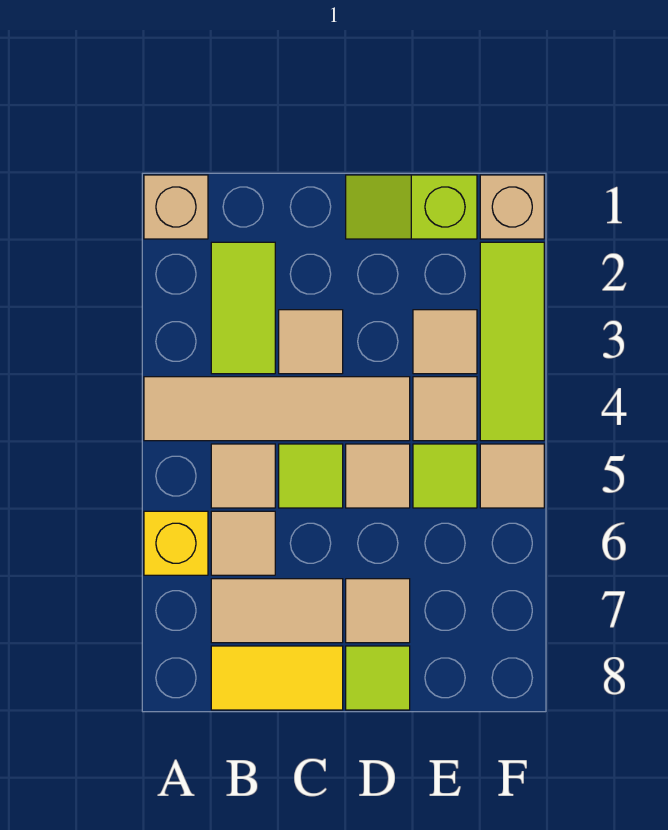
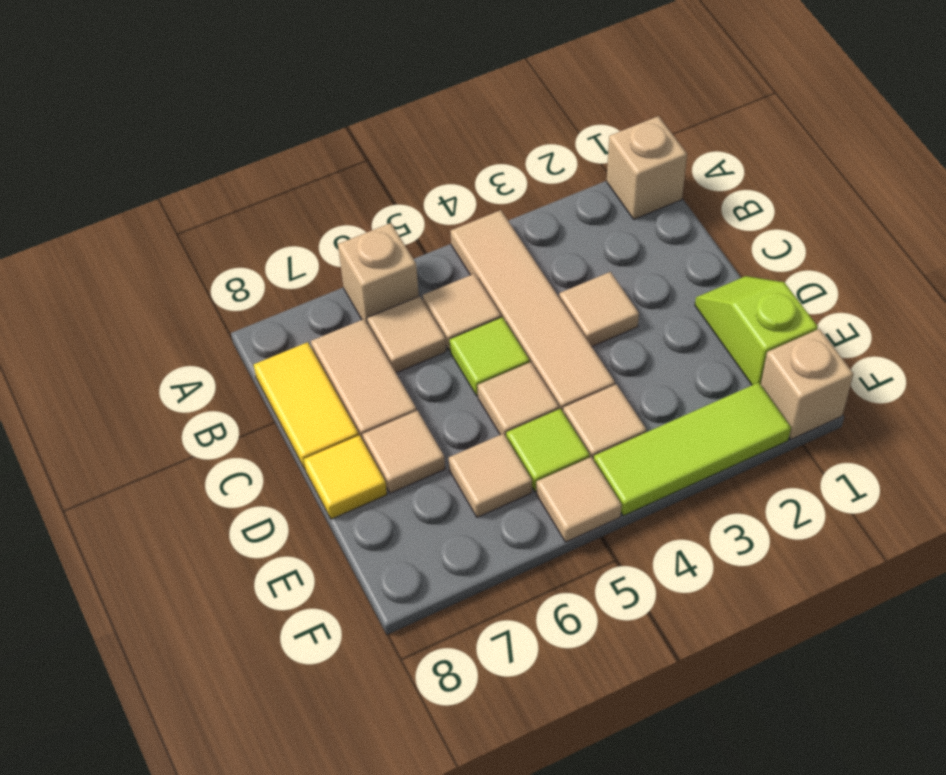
yellow 1x1 brick [144,511,208,575] -> tan 1x1 brick [338,223,419,324]
lime 1x2 tile [211,242,275,374] -> none
lime 1x1 tile [346,646,410,710] -> yellow 1x1 tile [304,435,387,519]
tan 1x1 tile [413,310,477,374] -> tan 1x1 tile moved to [449,434,532,517]

